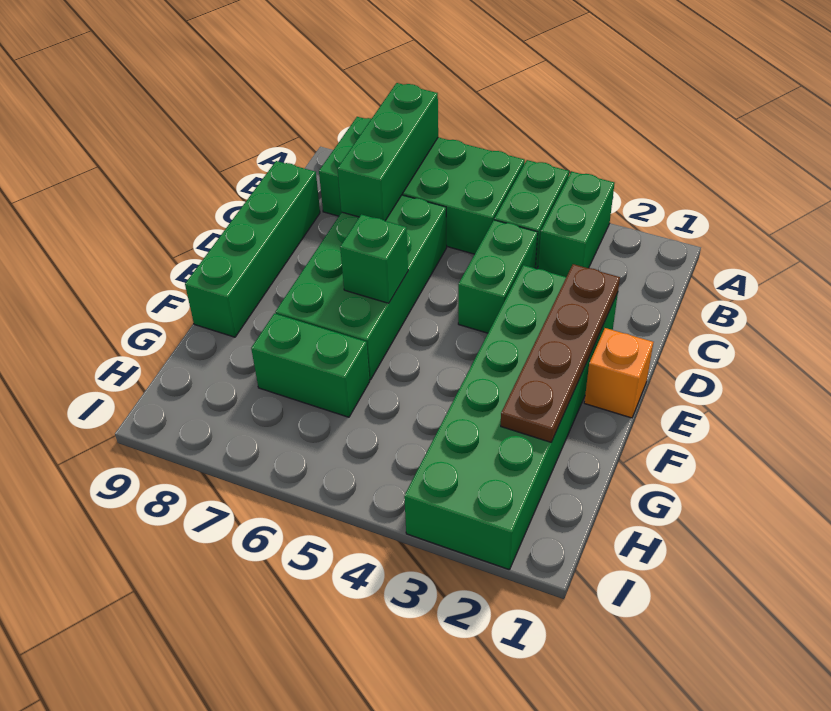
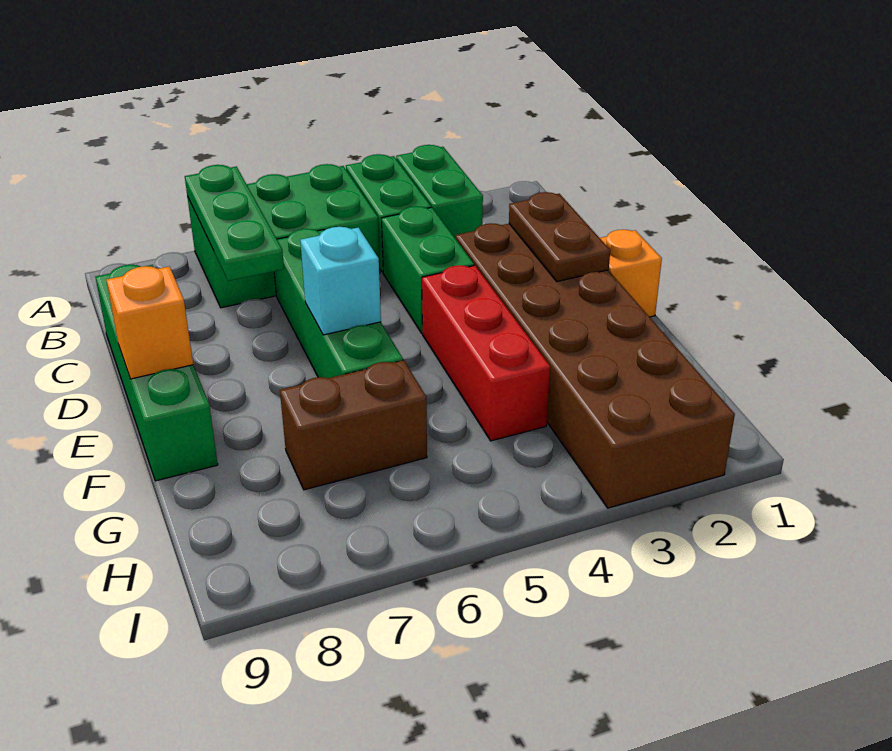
green 2x4 brick [319,117,525,254] -> green 2x3 brick [187,164,380,308]
green 1x3 brick [337,83,438,221] -> green 1x3 plate [185,165,284,281]
green 2x4 brick [275,195,447,380] -> green 1x4 brick [274,229,403,378]
green 2x6 brick [404,265,618,570] -> brown 2x6 brick [456,223,735,508]
brown 1x4 plate [501,264,620,442] -> brown 1x2 plate [509,192,610,282]
none -> red 1x3 brick [422,265,550,441]
green 1x1 brick [340,214,408,303] -> cyan 1x1 brick [300,227,381,335]
none -> orange 1x1 brick [107,266,193,379]
green 1x2 brick [251,313,370,417] -> brown 1x2 brick [280,360,427,490]

